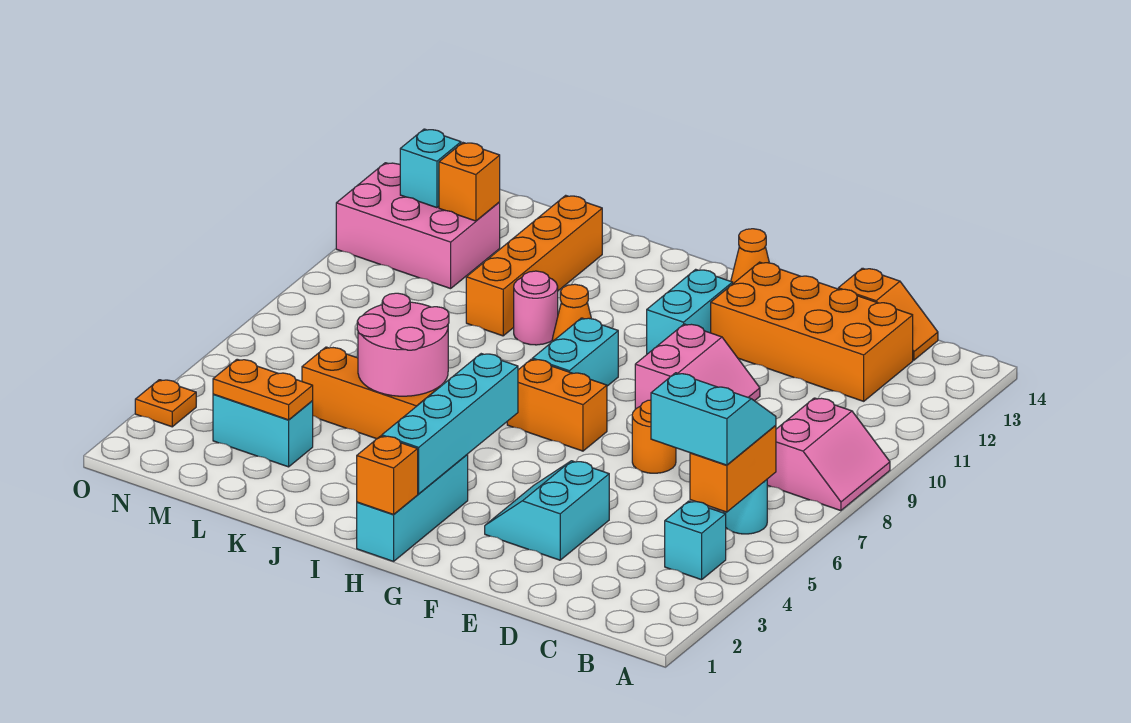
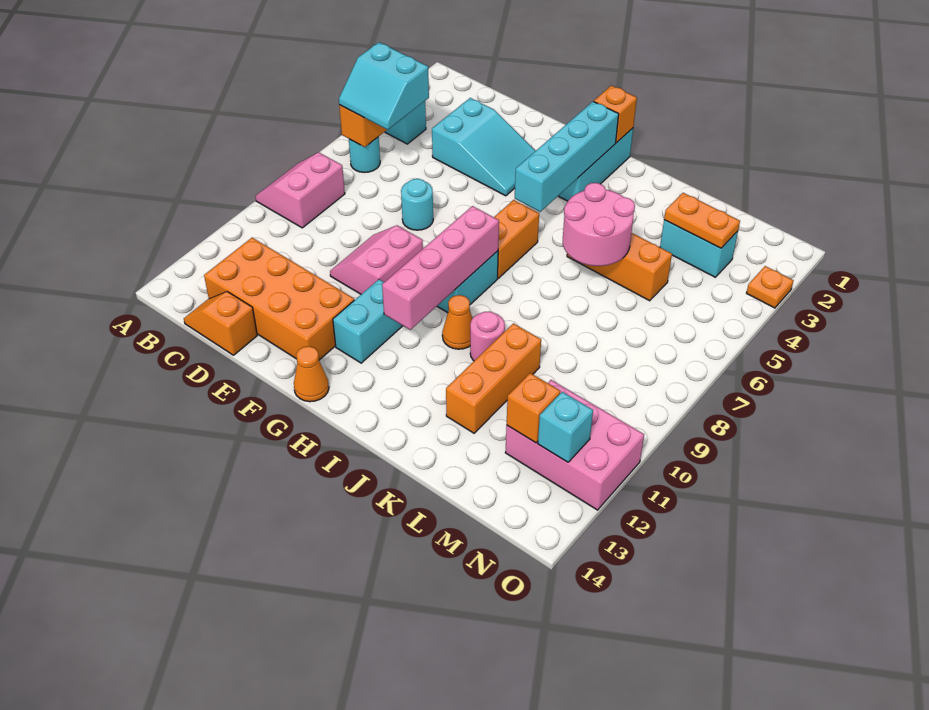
cyan 2x2 slope [485,461,609,560] -> cyan 2x3 slope [432,98,535,196]
orange 1x1 round brick [632,400,676,473] -> cyan 1x1 round brick [401,179,433,230]
orange 1x2 brick [507,359,607,451] -> orange 1x2 brick turned to [494,200,539,278]
none -> pink 1x4 brick [382,206,499,330]
orange 1x4 brick [466,195,602,336] -> orange 1x3 brick [446,323,541,433]

